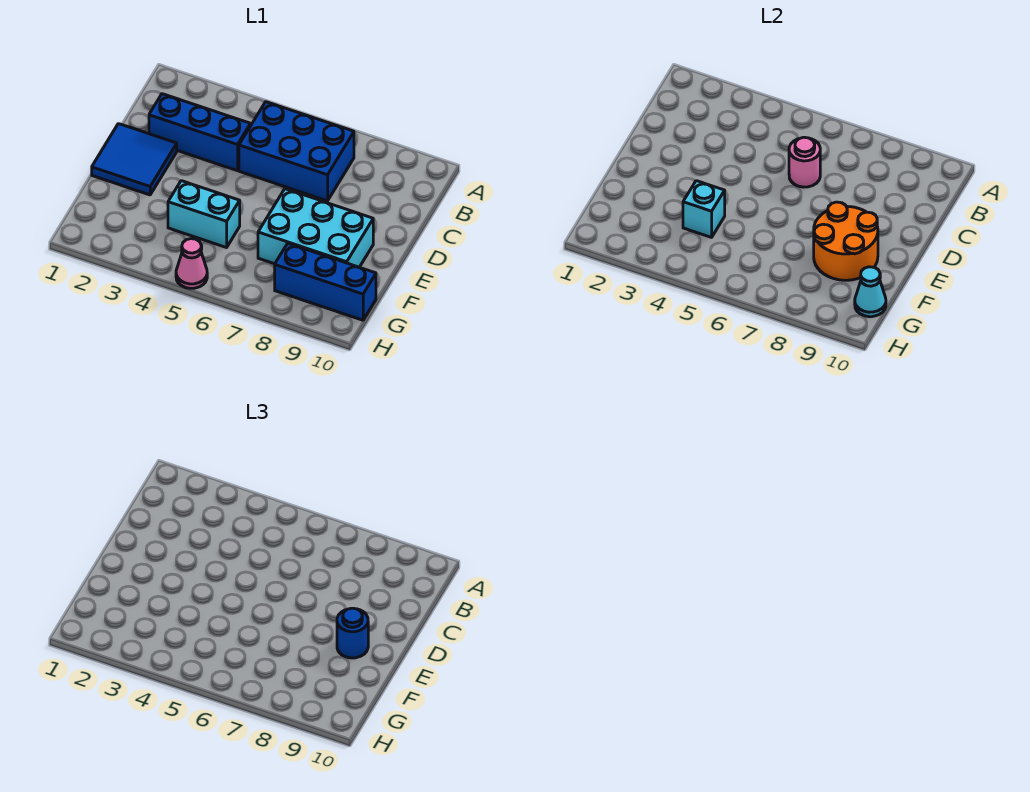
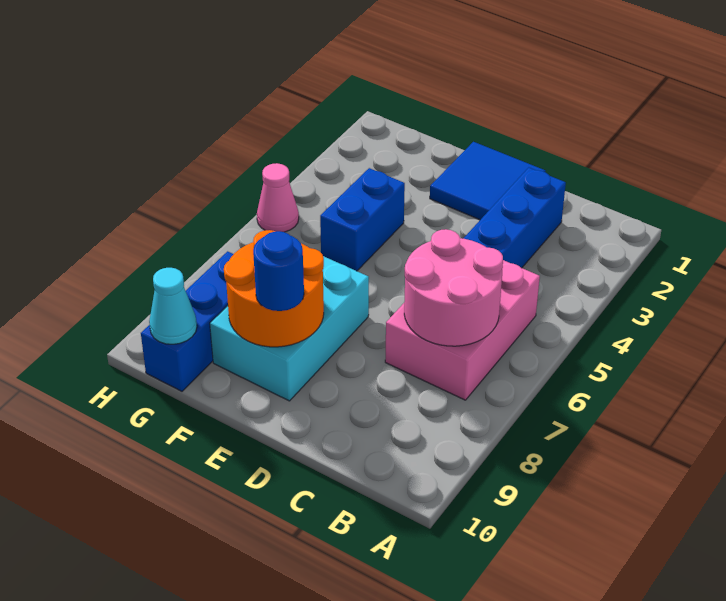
blue 2x3 brick [239,102,354,201] -> pink 2x3 brick [385,260,540,400]
pink 1x1 round brick [789,137,820,187] -> pink 2x2 round brick [404,229,503,346]
cyan 1x2 brick [168,181,240,248] -> blue 1x2 brick [320,168,405,271]
cyan 1x1 brick [683,181,725,237] -> none

